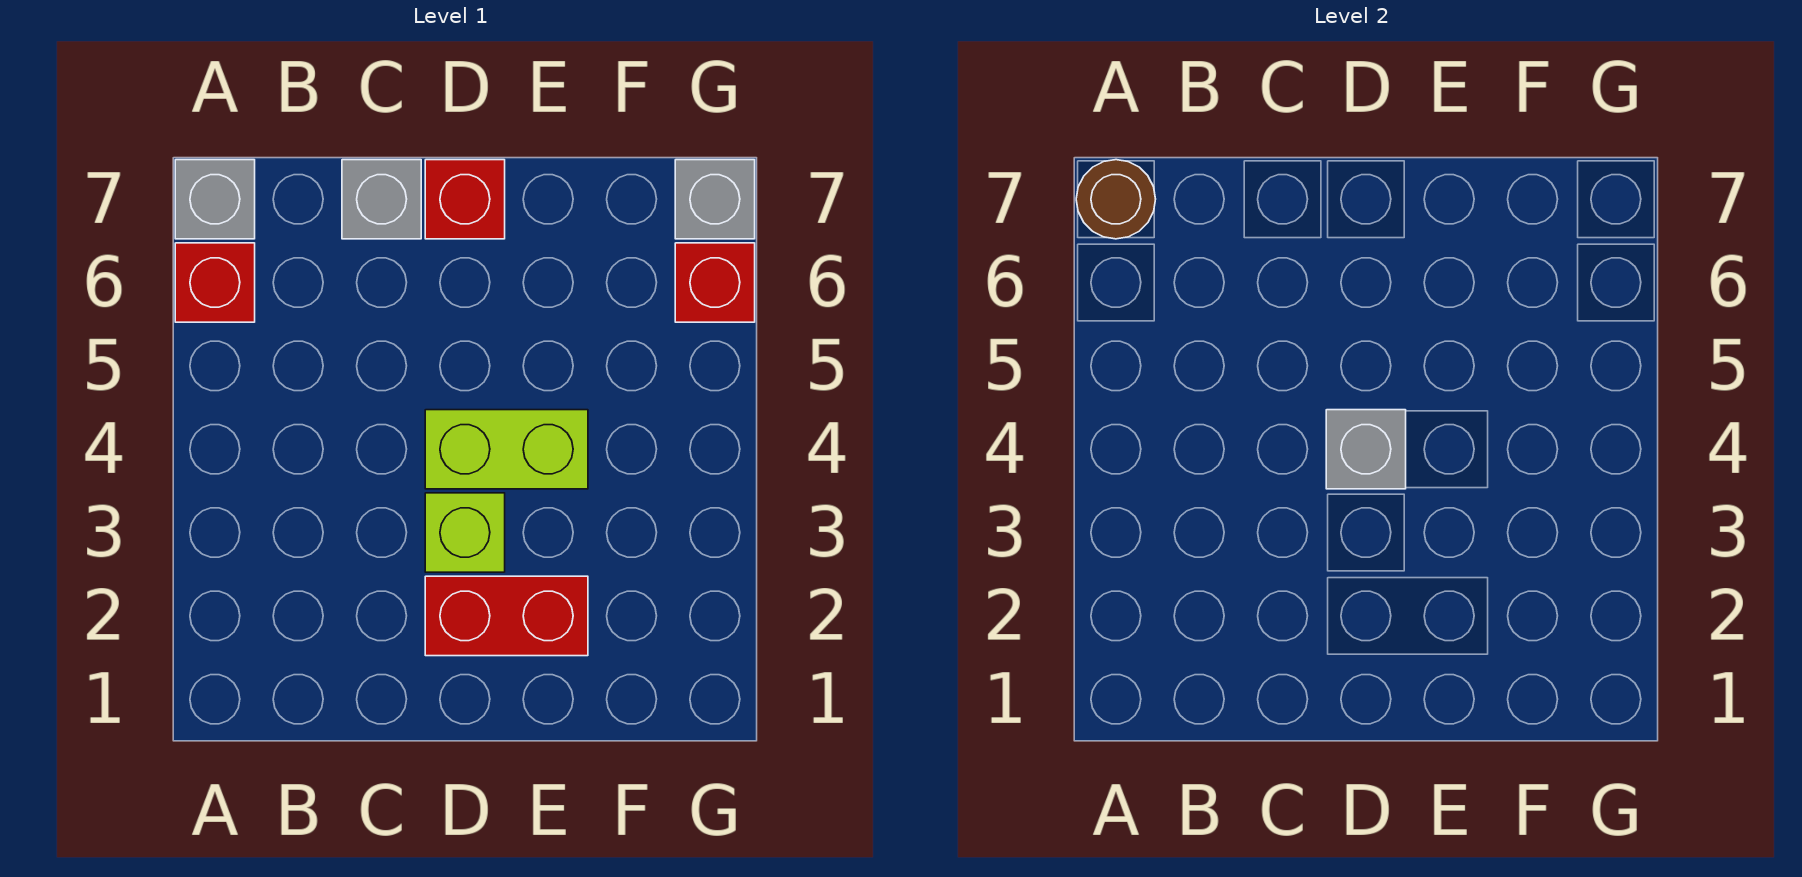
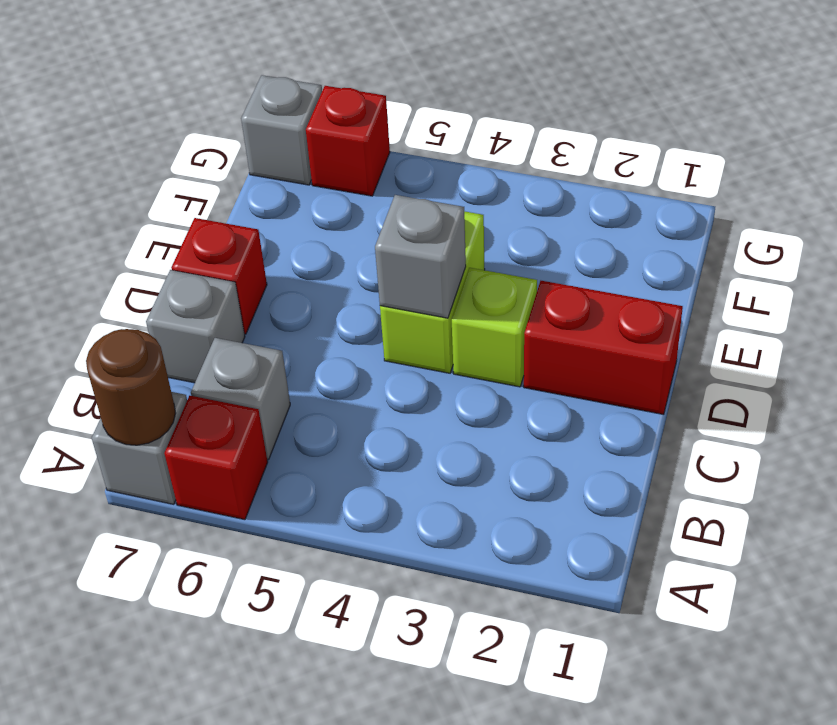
none -> grey 1x1 brick [191,338,290,459]
red 1x2 brick [425,576,588,656] -> red 1x2 brick turned to [524,281,683,415]

